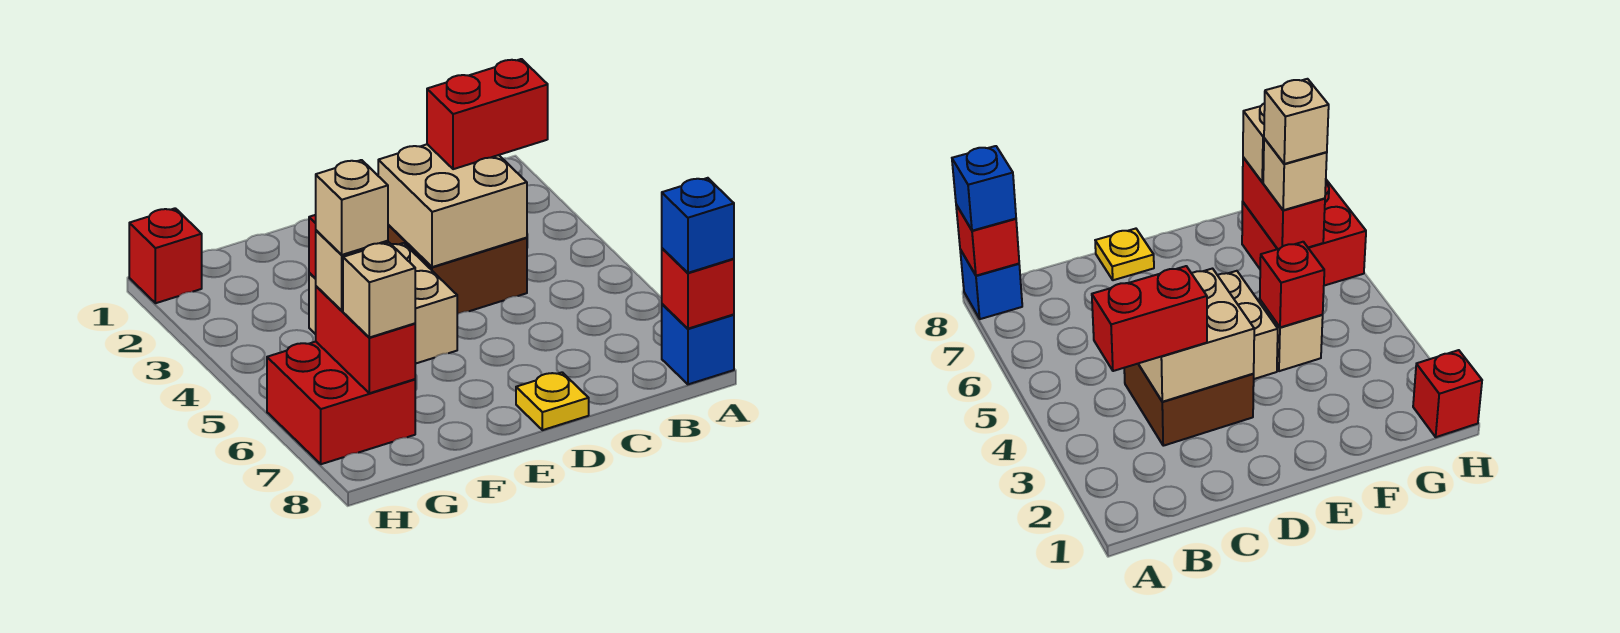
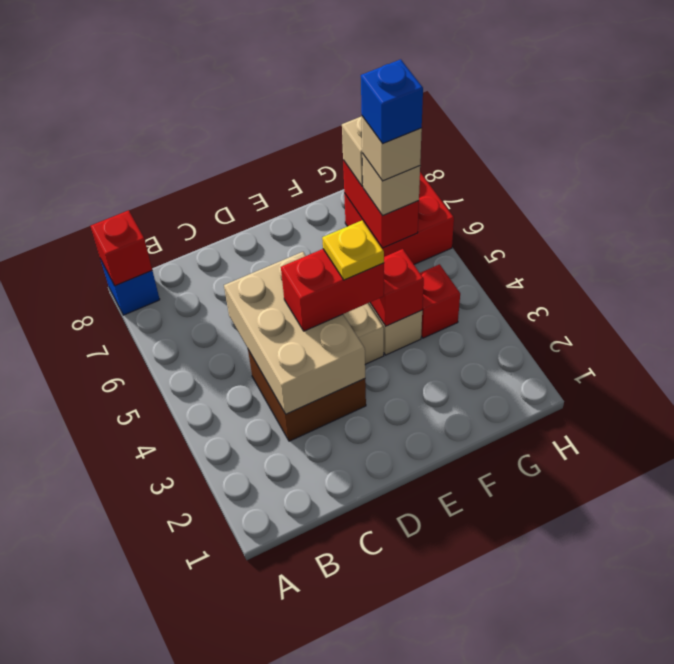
blue 1x1 brick [662,178,734,273] -> blue 1x1 brick moved to [361,59,423,144]
red 1x2 brick [427,59,548,169] -> red 1x2 brick moved to [281,249,384,331]
tan 2x2 brick [378,144,527,267] -> tan 2x3 brick [224,252,365,414]
yellow 1x1 plate [516,372,589,430] -> yellow 1x1 plate moved to [322,220,384,280]
red 1x1 brick [129,208,202,303] -> red 1x1 brick moved to [420,264,460,338]

